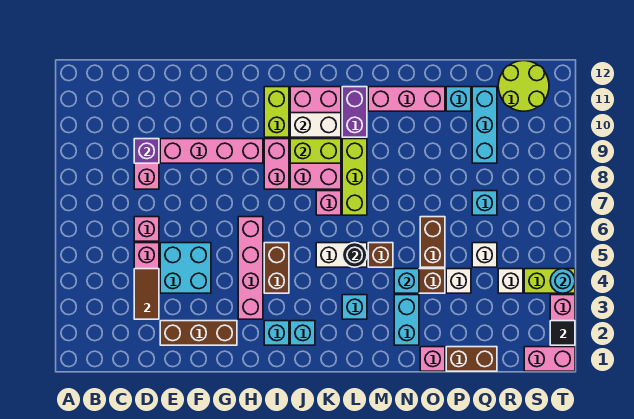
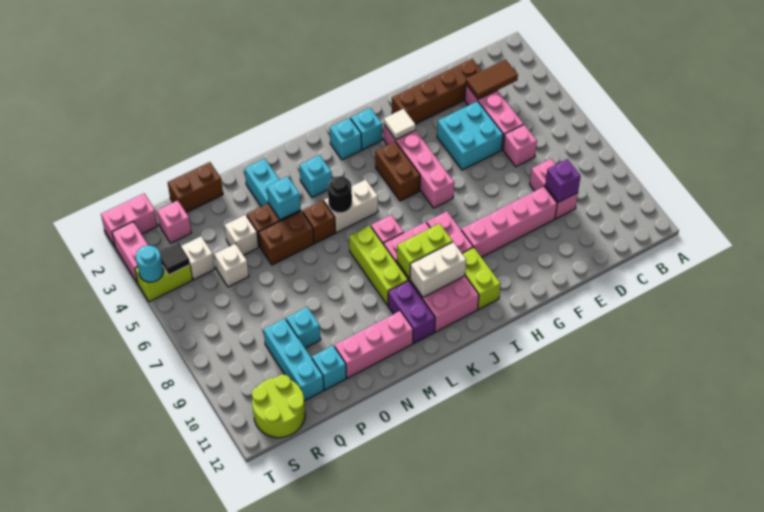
brown 1x2 tile [134,269,159,319] -> brown 1x2 tile turned to [466,59,518,99]
brown 1x3 brick [160,321,237,345] -> brown 1x4 brick [392,59,482,124]
none -> white 1x1 tile [384,109,416,139]
pink 1x1 brick [420,347,445,371] -> pink 1x1 brick moved to [157,200,191,243]
brown 1x2 brick [420,217,445,267] -> brown 1x2 brick turned to [259,211,314,265]
cyan 1x1 brick [472,191,497,215] -> cyan 1x1 brick moved to [286,307,321,348]
black 1x1 tile [550,321,575,345] -> black 1x1 tile moved to [159,242,190,275]

